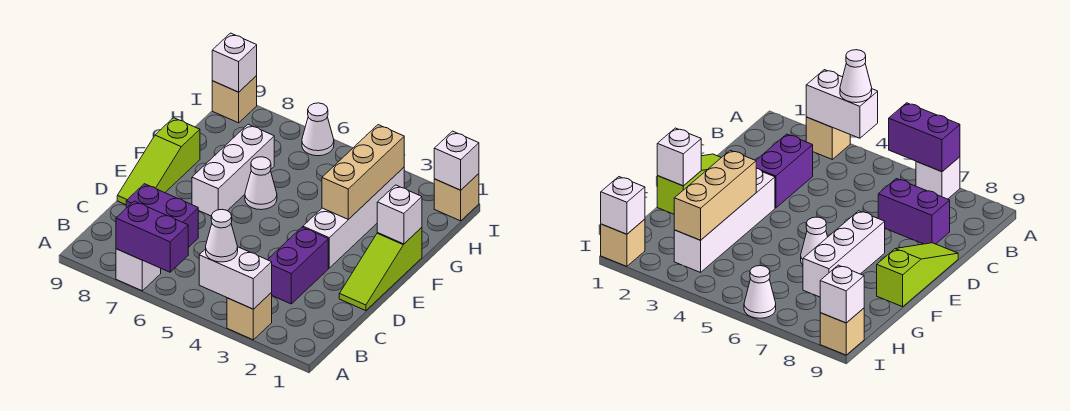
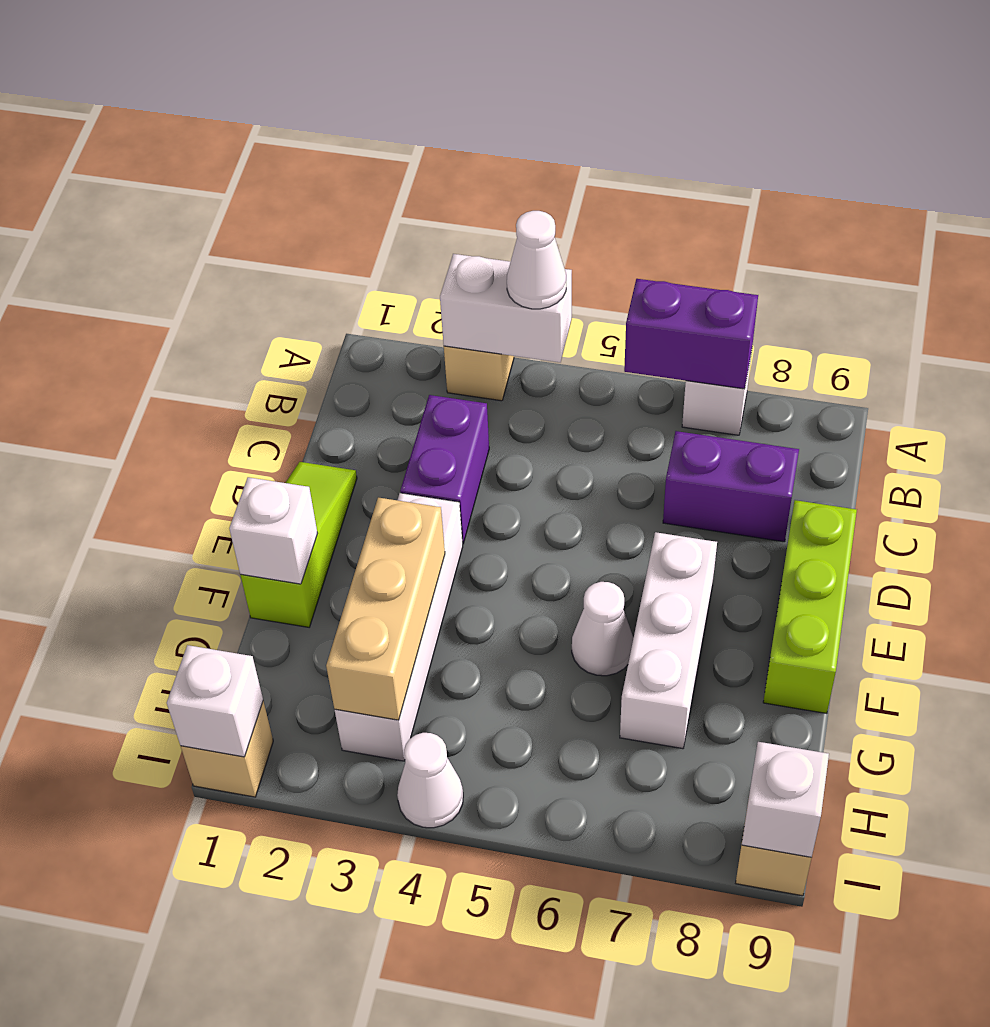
lime 1x3 slope [117,118,200,205] -> lime 1x3 brick [763,500,857,713]
white 1x1 cone [302,103,334,156] -> white 1x1 cone moved to [397,733,463,828]

